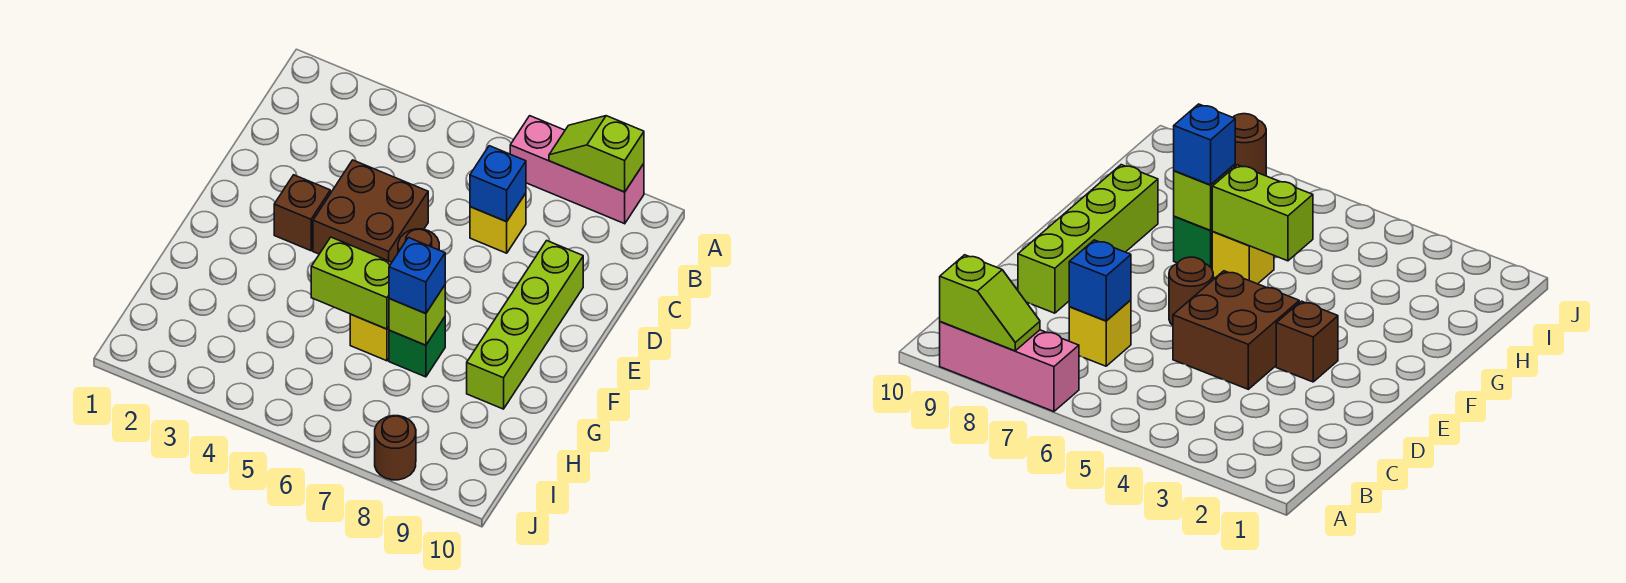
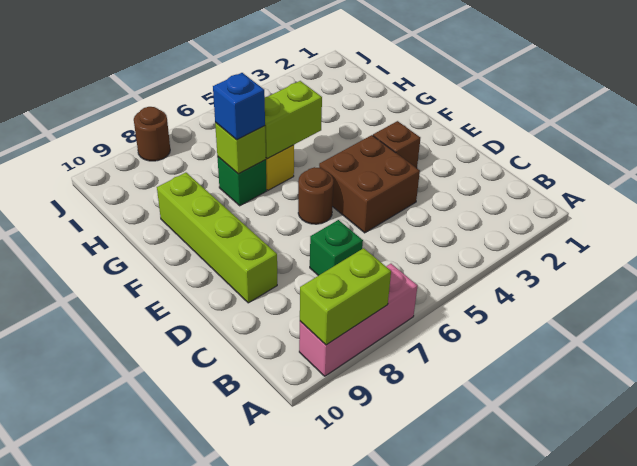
lime 1x2 slope [549,116,644,192] -> lime 1x2 brick [300,248,391,345]
yellow 1x1 brick [470,193,526,253] -> green 1x1 brick [310,220,363,276]
blue 1x1 brick [470,146,526,222] -> none

